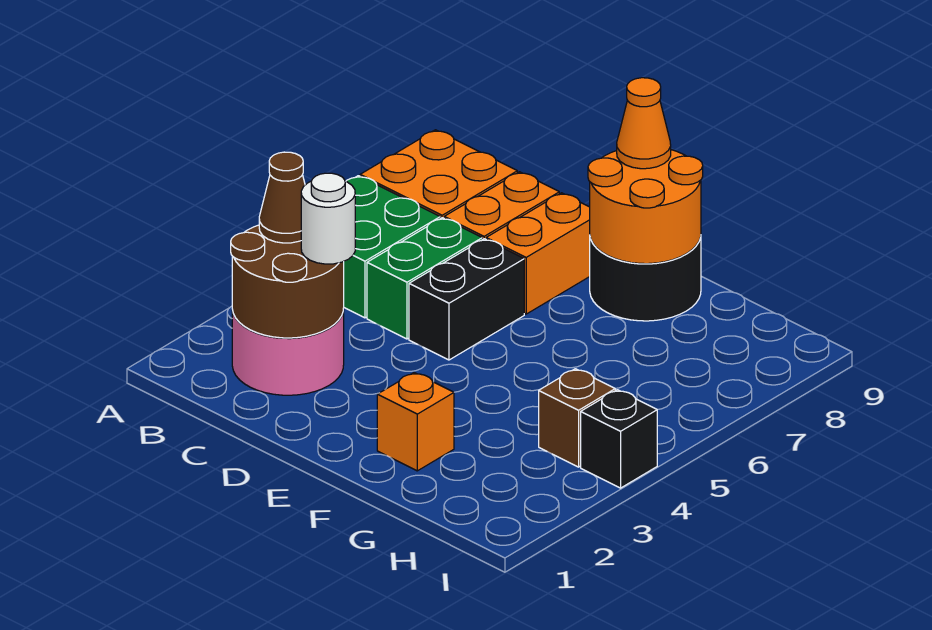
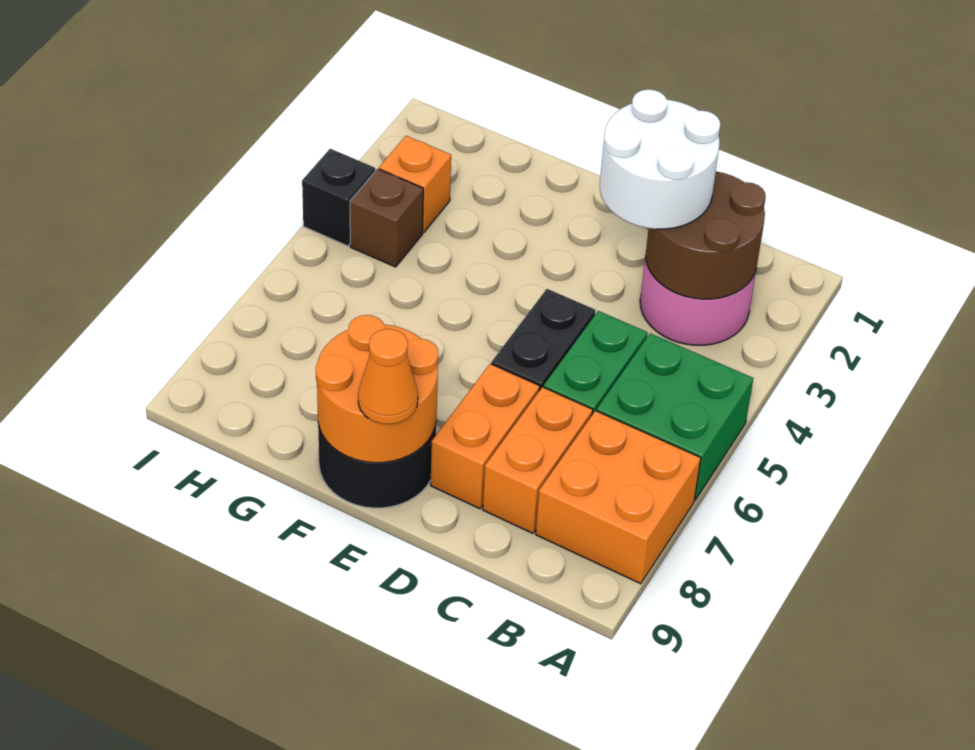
brown 1x1 cone [259,152,305,243] -> none
white 1x1 round brick [301,173,355,264] -> white 2x2 round brick [600,89,720,229]
orange 1x1 brick [377,373,454,471] -> orange 1x1 brick moved to [379,136,451,233]

